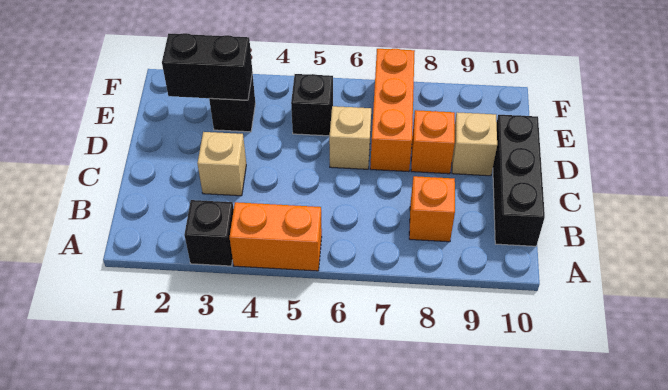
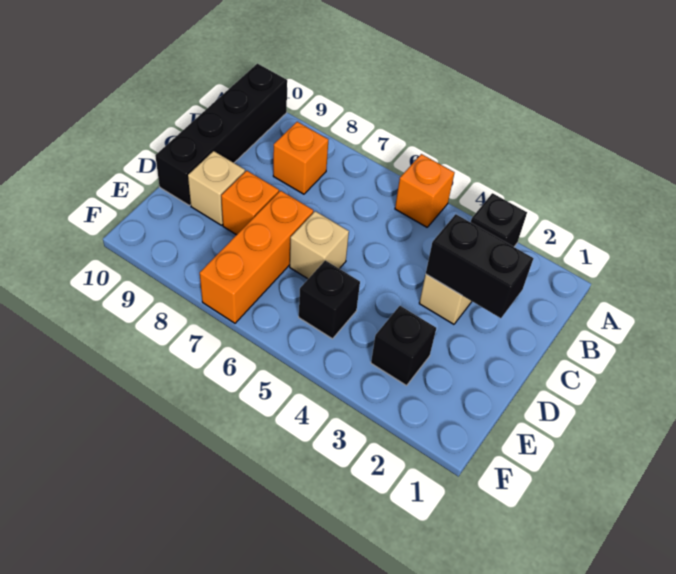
orange 1x2 brick [230,202,322,271] -> orange 1x1 brick [395,154,455,227]
black 1x3 brick [493,115,545,246] -> black 1x4 brick [155,64,287,205]
black 1x2 brick [162,33,252,100] -> black 1x2 brick moved to [426,214,533,318]

